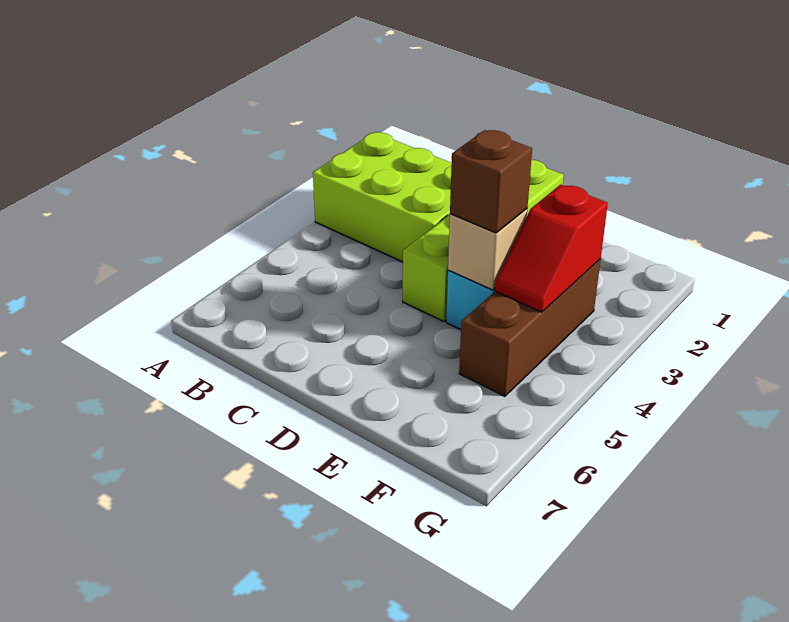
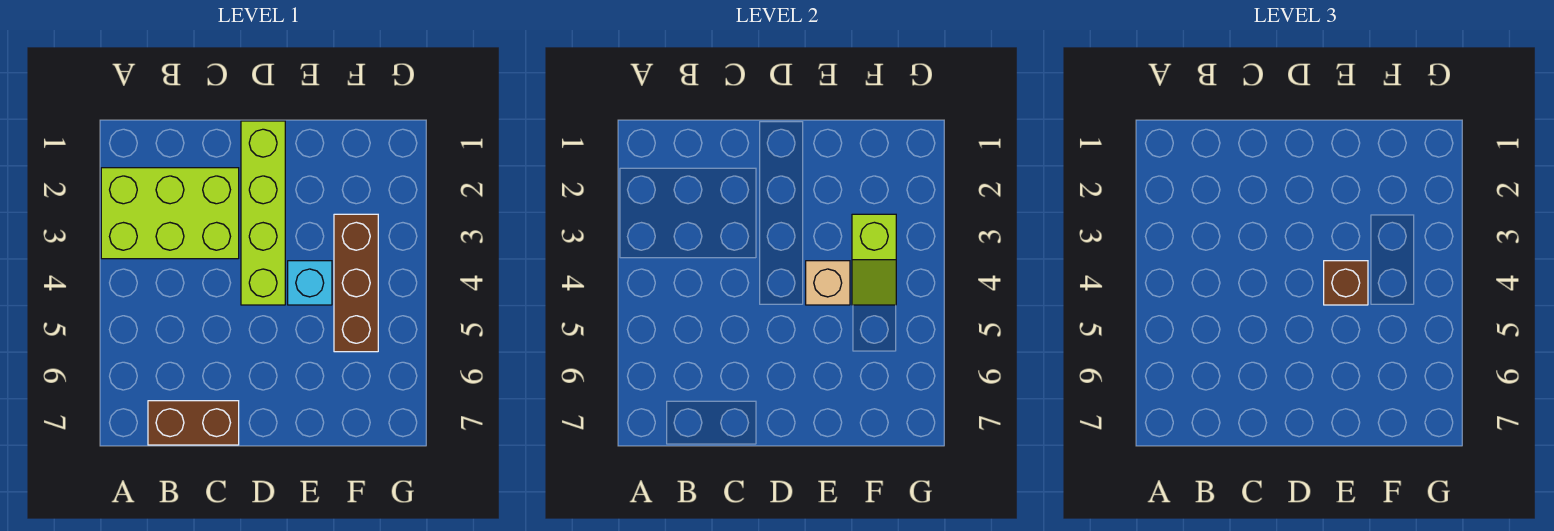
none -> brown 1x2 brick [148,401,239,445]
red 1x2 slope [495,185,608,312] -> lime 1x2 slope [852,214,896,305]

